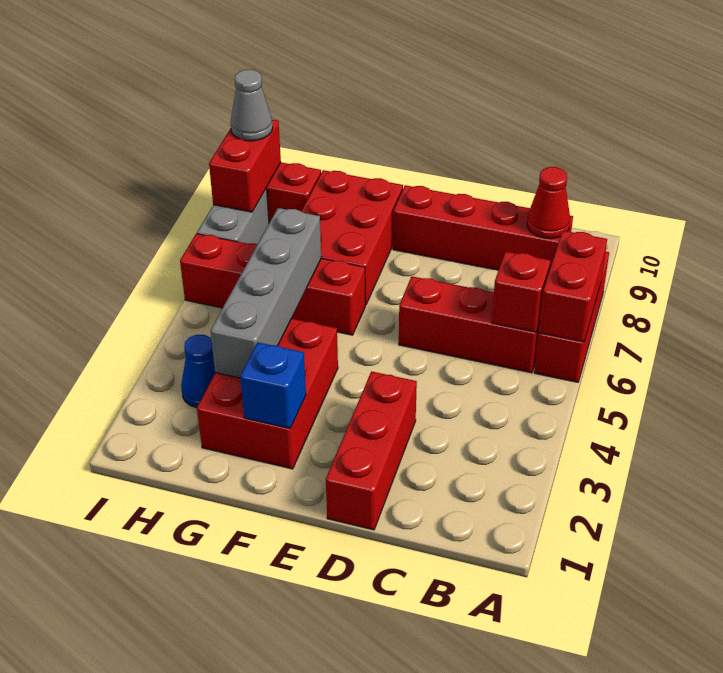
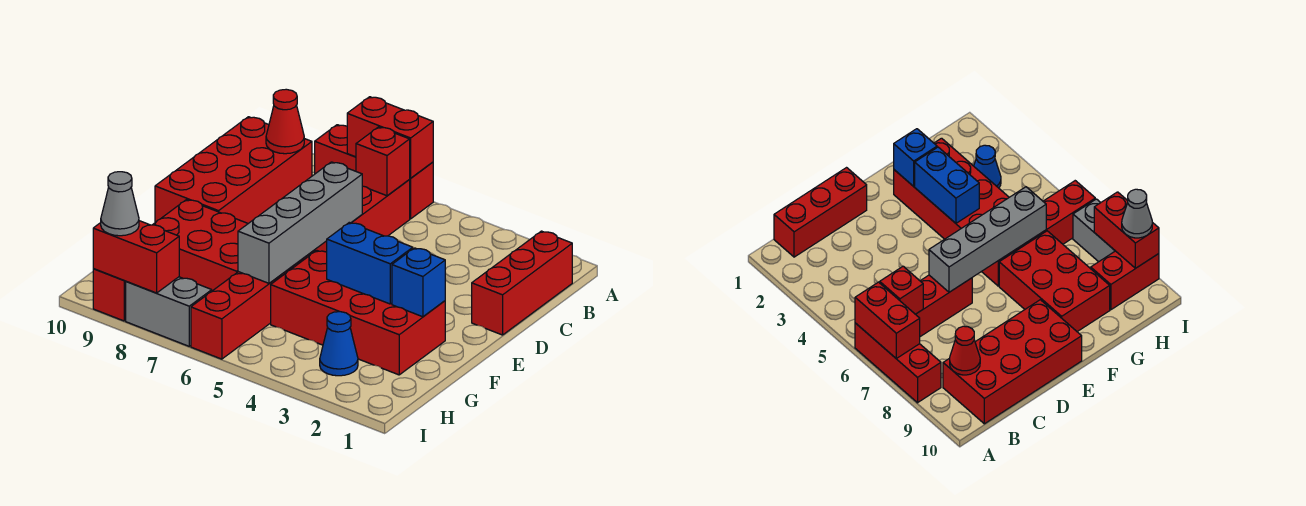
red 1x4 brick [393,185,573,271] -> red 2x4 brick [155,117,312,223]
red 1x3 brick [326,371,417,530] -> red 1x3 brick turned to [472,231,572,335]
red 2x3 brick [197,319,338,469] -> red 2x4 brick [271,251,445,375]
none -> blue 1x2 brick [327,222,413,304]
grey 1x4 brick [210,208,321,378] -> grey 1x4 brick turned to [238,162,362,283]

